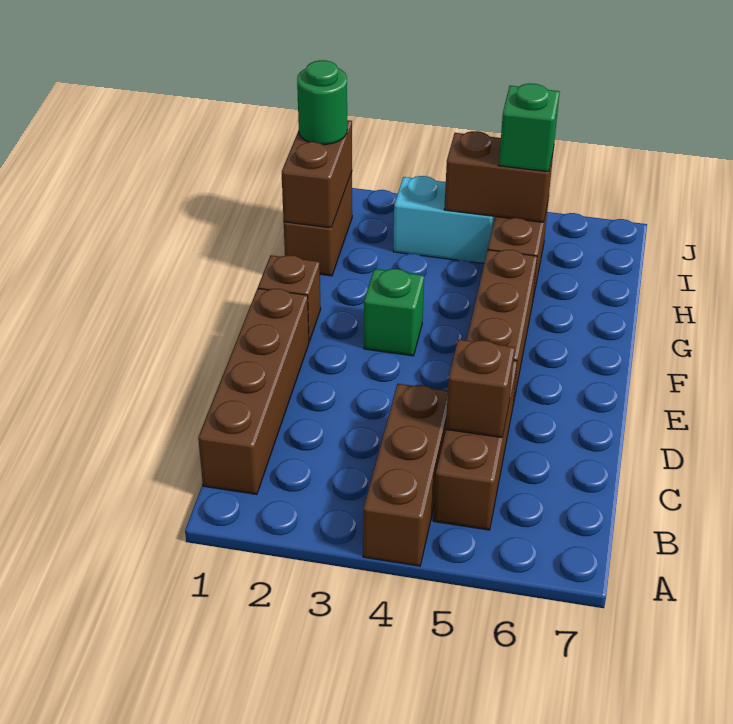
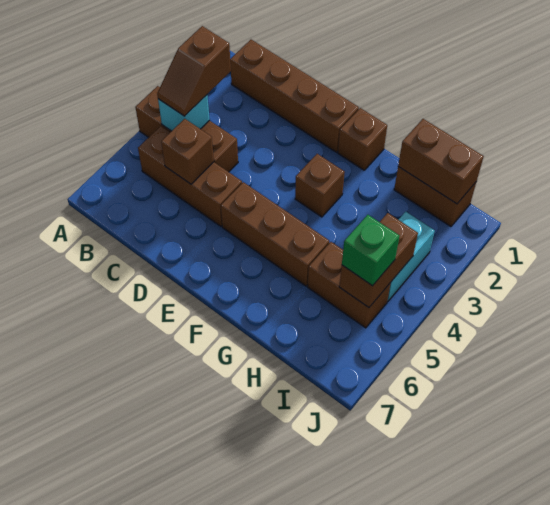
none -> brown 1x2 slope [157,26,231,116]
none -> cyan 1x1 brick [158,95,210,131]
green 1x1 brick [364,269,424,356] -> brown 1x1 brick [295,154,345,217]
green 1x1 round brick [297,60,347,145] -> none

